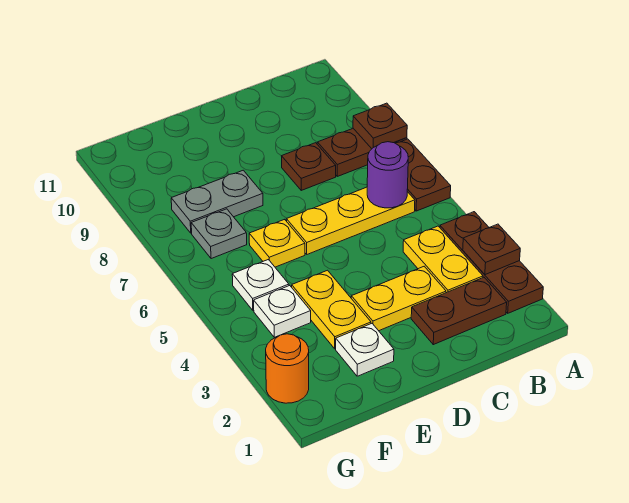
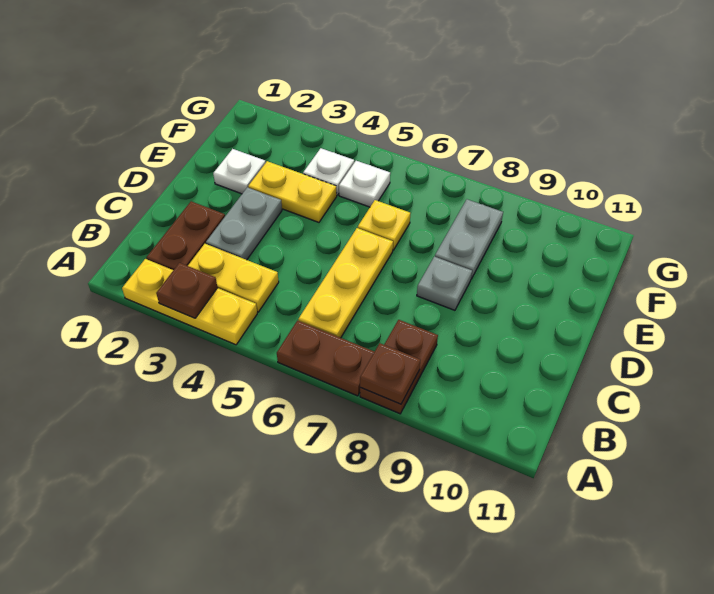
brown 1x3 plate [440,212,543,313] -> yellow 1x3 plate [122,259,257,345]
purple 1x1 round brick [367,142,408,208] -> none
yellow 1x2 plate [351,266,446,331] -> grey 1x2 plate [206,187,282,260]
brown 1x1 plate [282,143,336,190] -> none
grey 1x1 plate [191,209,247,259] -> grey 1x1 plate moved to [417,257,472,310]
orange 1x1 round brick [266,334,309,403] -> none

